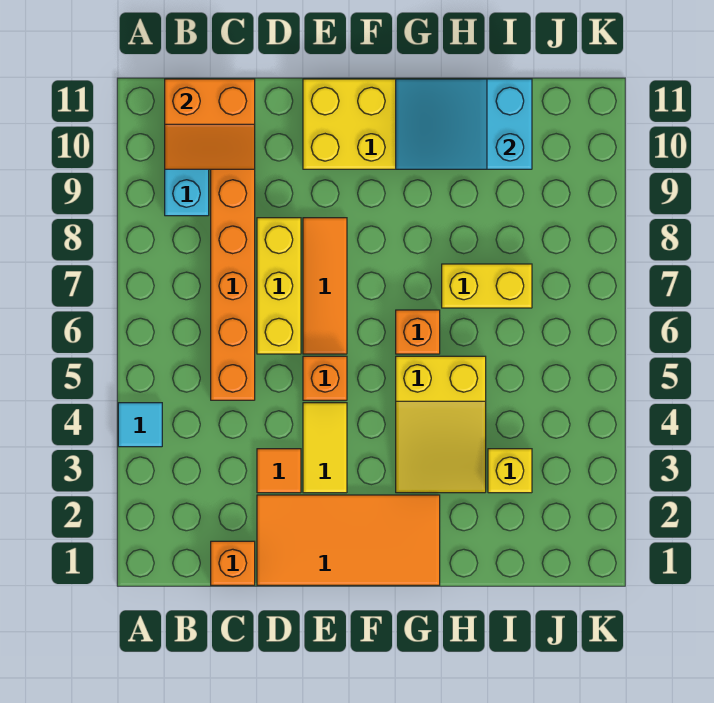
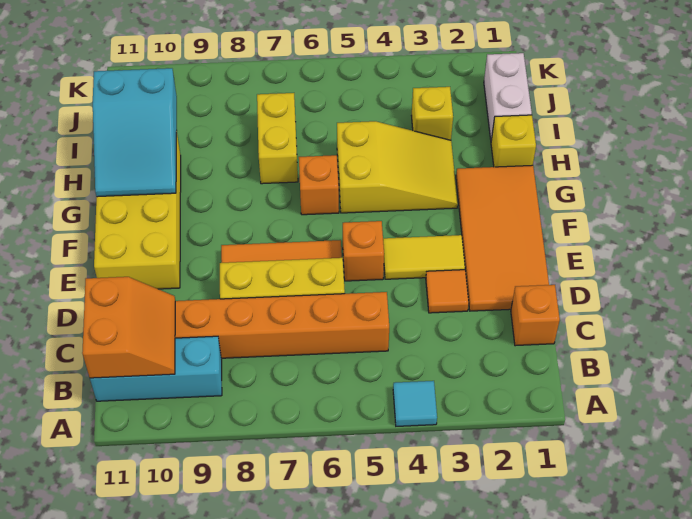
none -> yellow 1x1 brick [491,115,536,167]
none -> white 1x2 brick [484,53,532,140]

